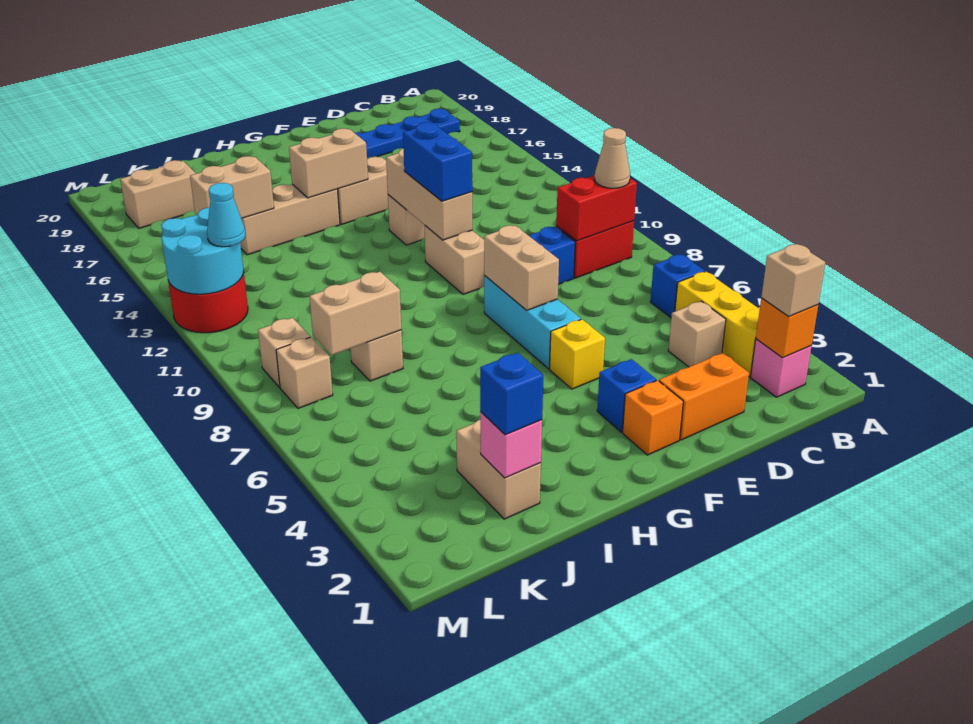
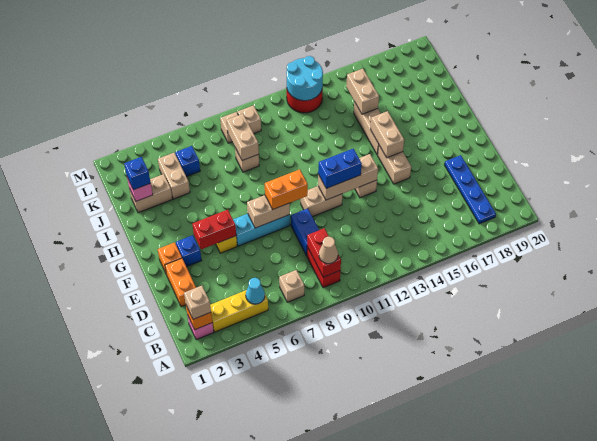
blue 1x1 brick [650,254,705,317] -> blue 1x1 brick moved to [175,146,200,177]
tan 1x1 brick [668,301,726,367] -> tan 1x1 brick moved to [279,270,304,302]
none -> red 1x2 brick [192,210,236,250]
none -> orange 1x2 brick [265,169,308,209]
tan 1x2 brick [120,160,196,228] -> tan 1x2 brick moved to [158,153,190,199]
cyan 1x1 cone [207,183,245,247] -> cyan 1x1 cone moved to [246,278,265,304]

